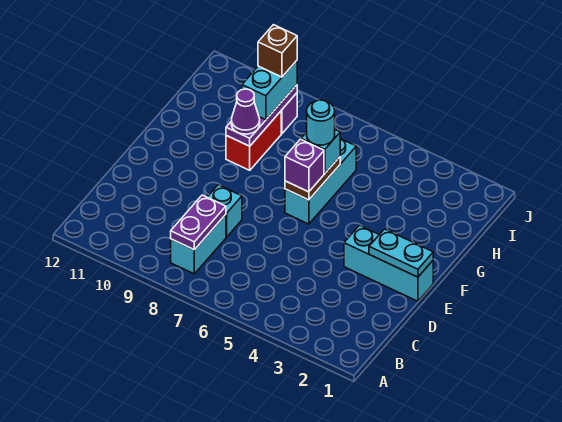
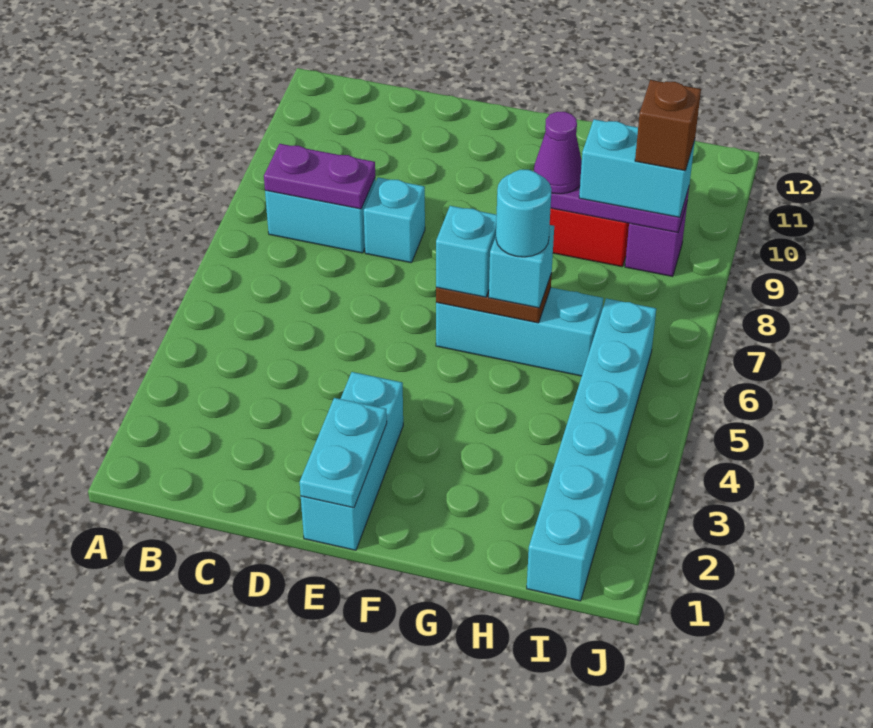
purple 1x1 brick [285,139,324,192] -> cyan 1x1 brick [436,206,497,297]
none -> cyan 1x6 brick [527,298,656,601]

